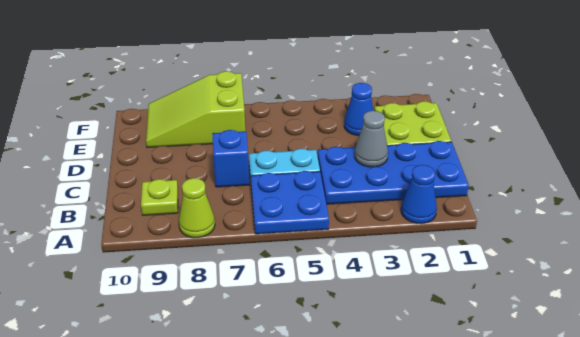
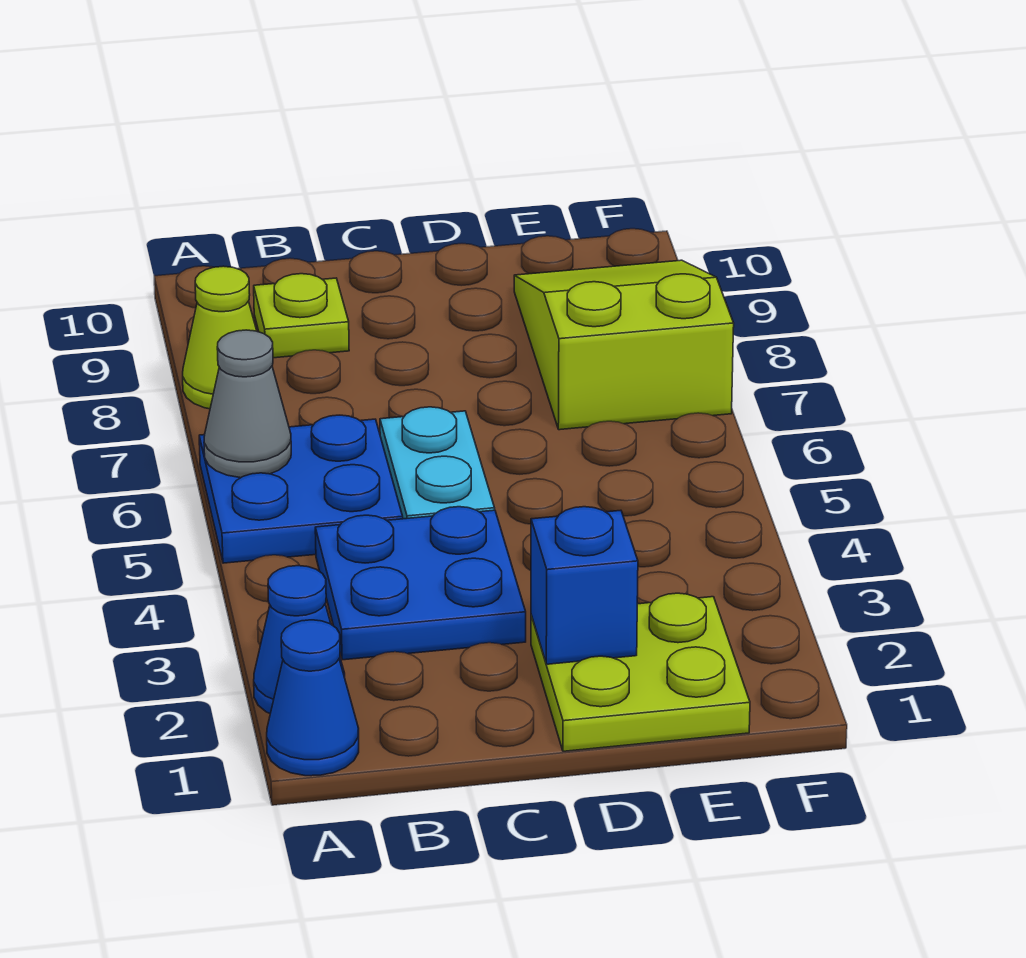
blue 2x4 plate [318,141,469,204] -> blue 2x2 plate [315,507,526,660]
grey 1x1 cone [355,111,388,167] -> grey 1x1 cone moved to [204,330,291,478]
blue 1x1 brick [212,130,249,187] -> blue 1x1 brick moved to [531,507,638,664]
blue 1x1 cone [344,83,374,135] -> blue 1x1 cone moved to [267,620,359,776]

